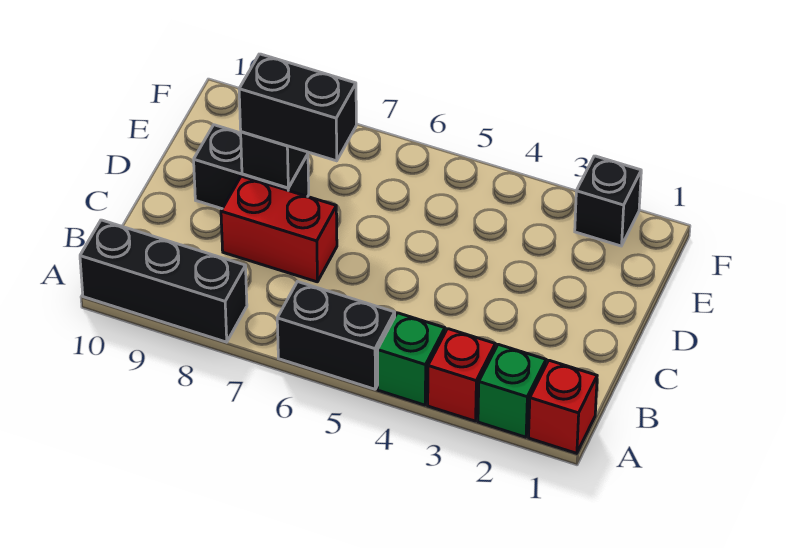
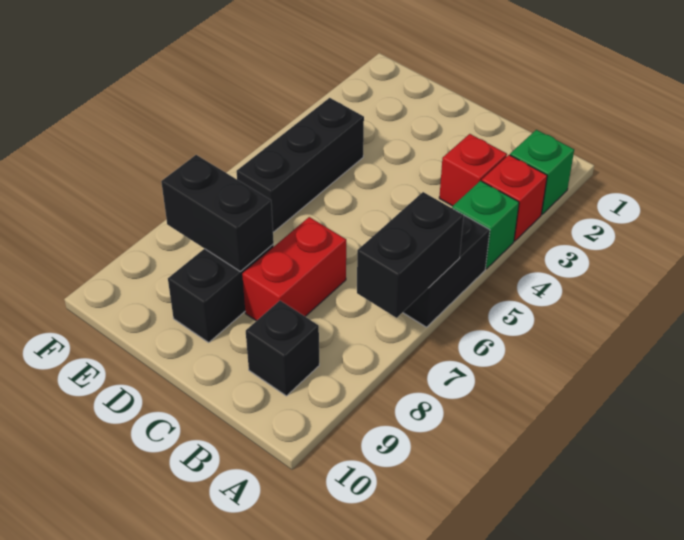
red 1x1 brick [529,360,597,453] -> red 1x1 brick moved to [439,134,507,206]
black 1x3 brick [80,220,247,342] -> black 1x3 brick moved to [236,98,364,232]
black 1x2 brick [239,54,356,161] -> black 1x2 brick moved to [357,192,464,318]
black 1x1 brick [575,156,641,246] -> black 1x1 brick moved to [246,301,319,396]

